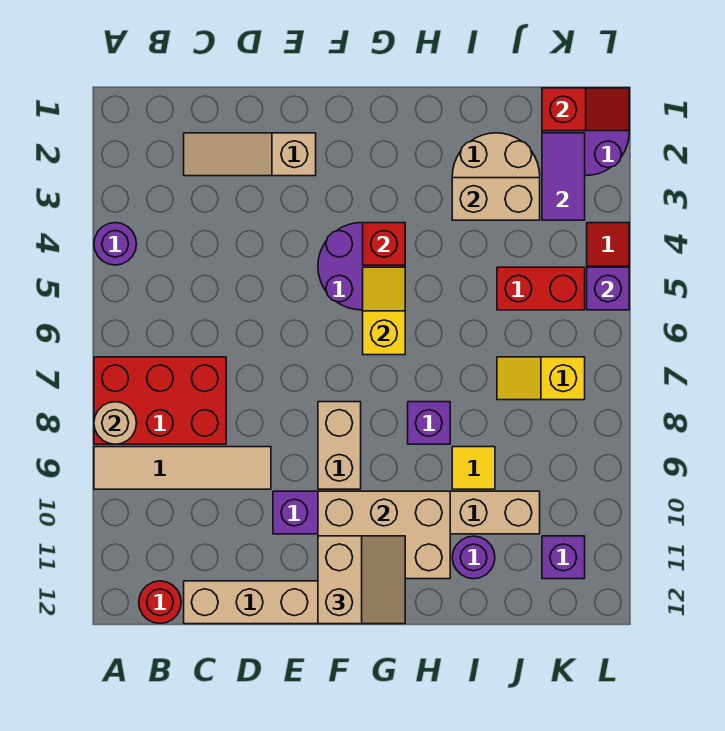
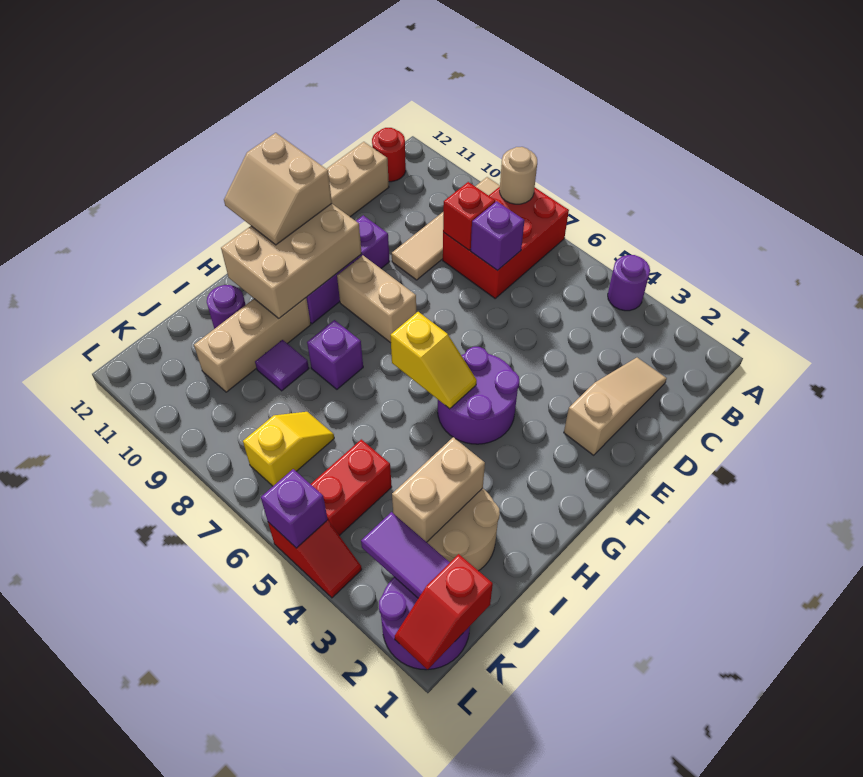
red 1x1 brick [363,223,405,265] -> red 1x1 brick moved to [443,182,495,250]
yellow 1x1 tile [452,447,495,489] -> purple 1x1 tile [255,340,309,391]
purple 1x1 brick [542,536,585,579] -> purple 1x1 brick moved to [471,201,524,271]

